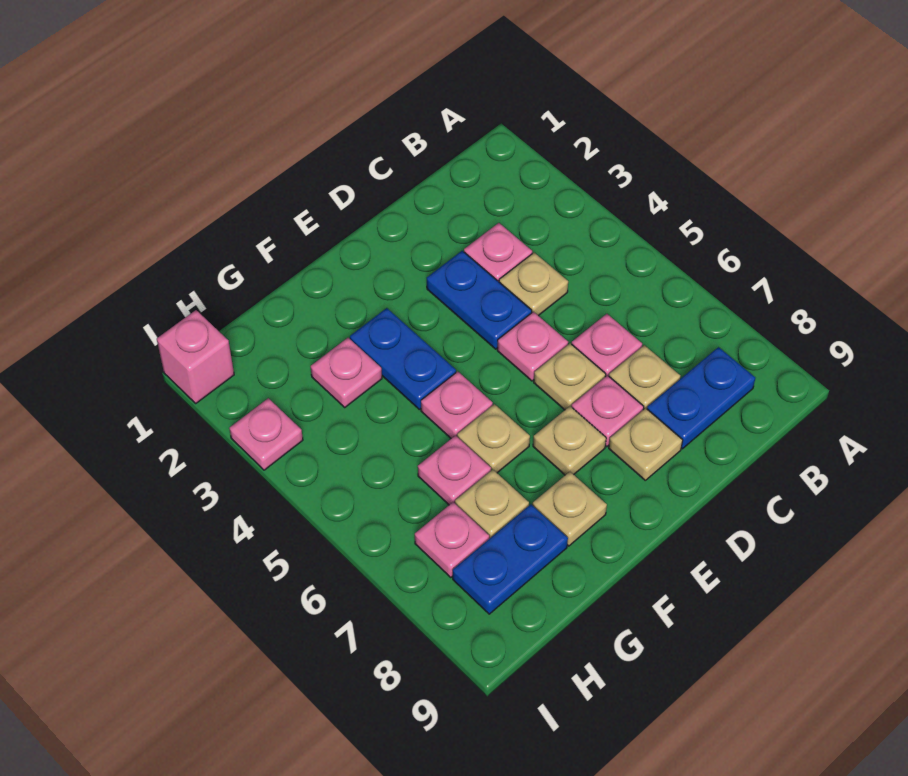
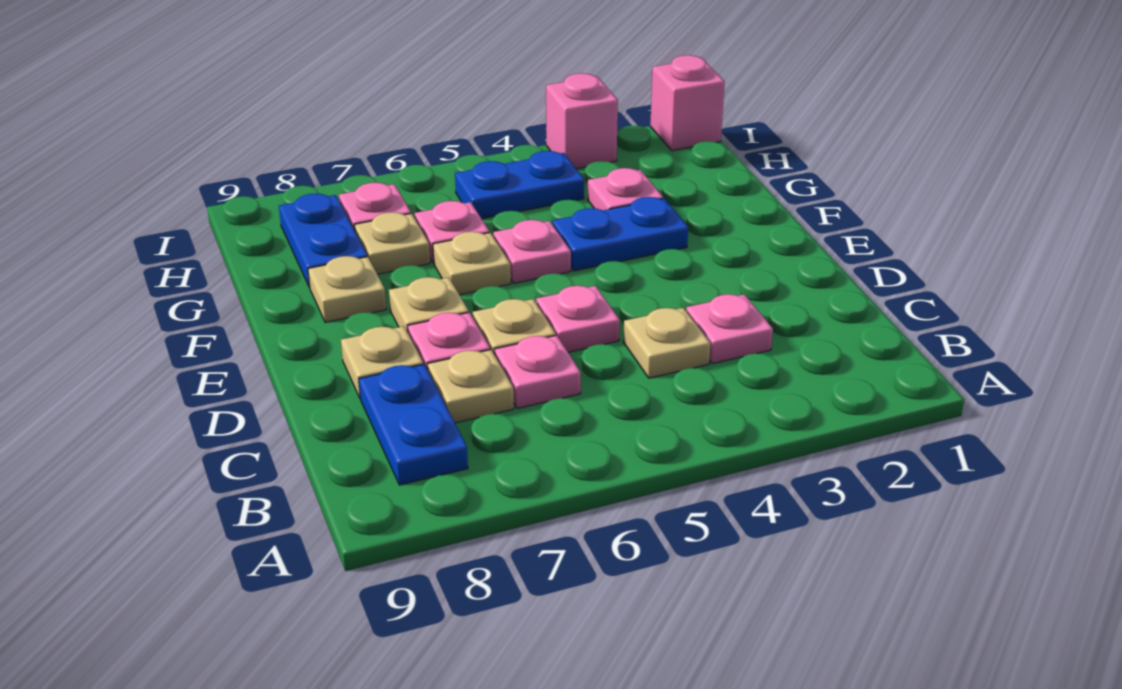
blue 1x2 plate [427,251,532,349] -> blue 1x2 plate moved to [455,151,584,219]
pink 1x1 plate [229,398,303,470] -> pink 1x1 brick [546,73,618,169]

